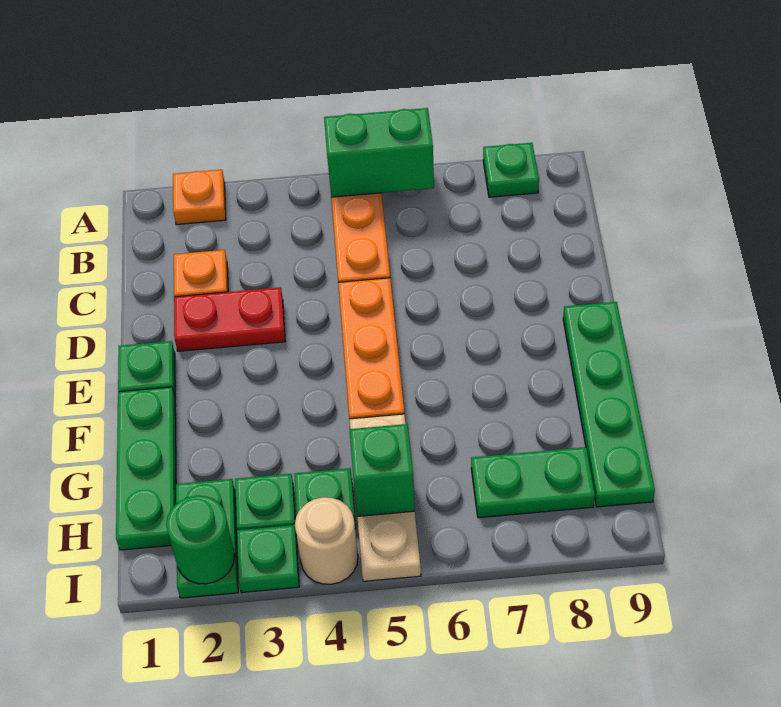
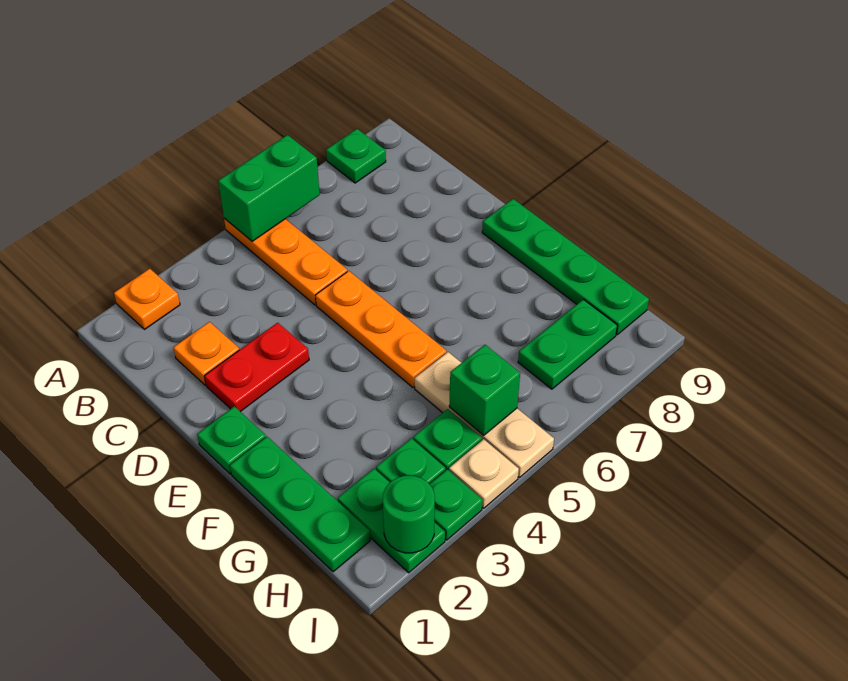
tan 1x1 round brick [295,497,358,584] -> tan 1x1 plate [449,439,519,508]

